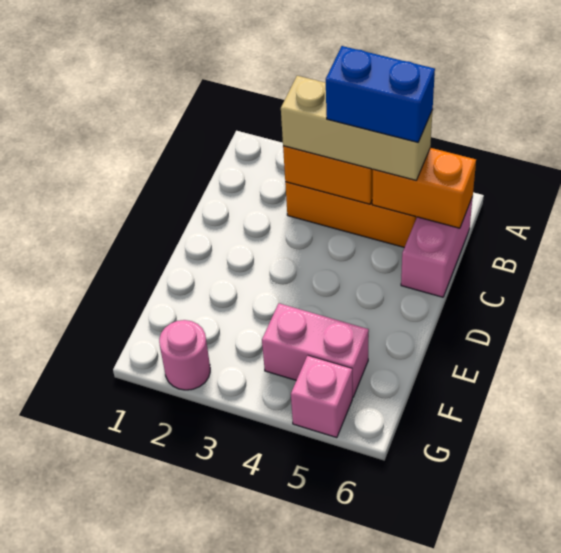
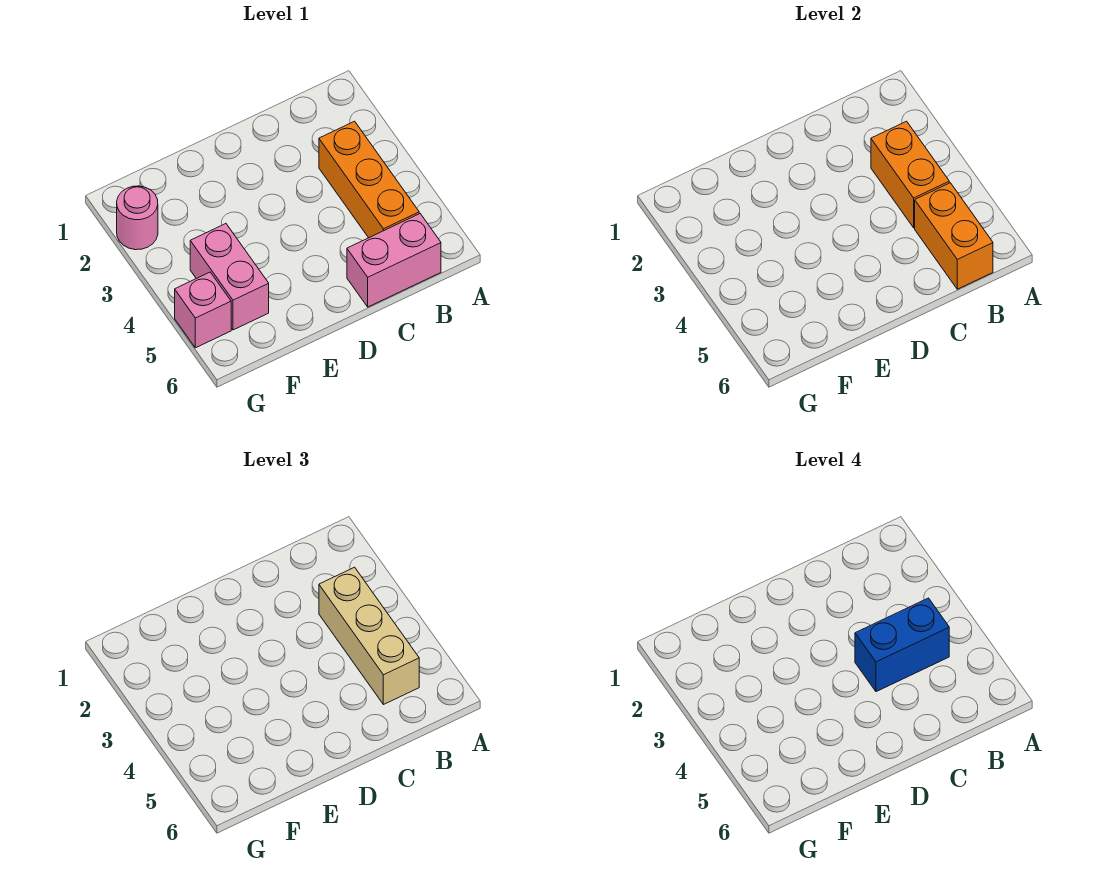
blue 1x2 brick [326,46,435,143] -> blue 1x2 brick turned to [855,598,949,692]

